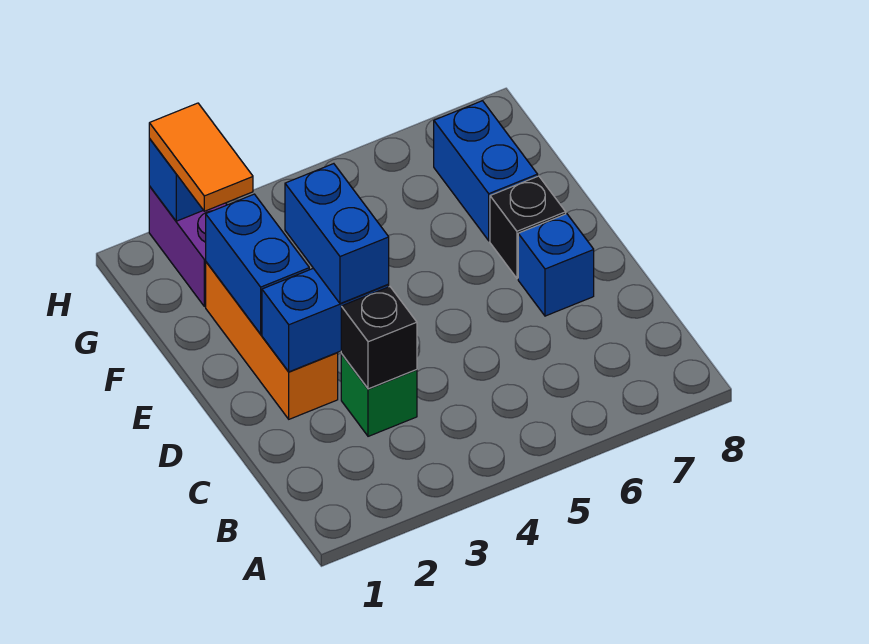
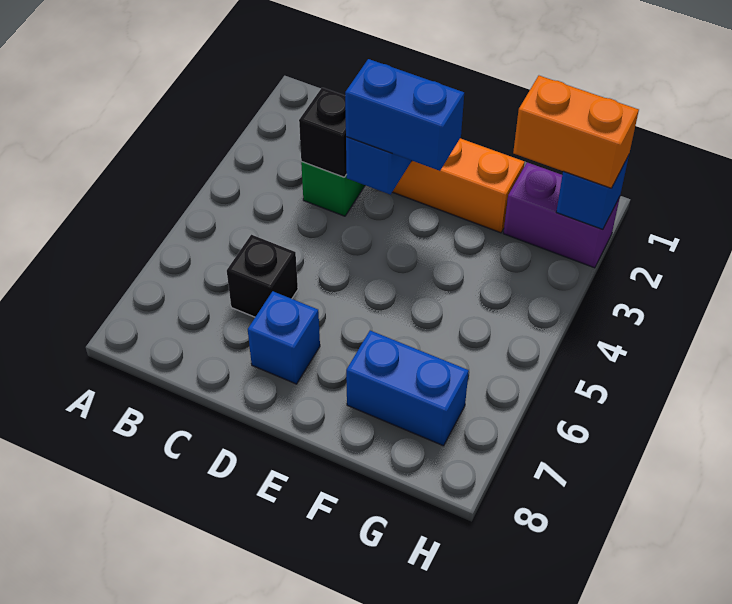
blue 1x2 brick [206,194,309,334] -> none
black 1x1 brick [490,176,566,278] -> black 1x1 brick moved to [227,235,298,317]
orange 1x2 tile [149,103,253,211] -> orange 1x2 brick [513,76,639,188]

